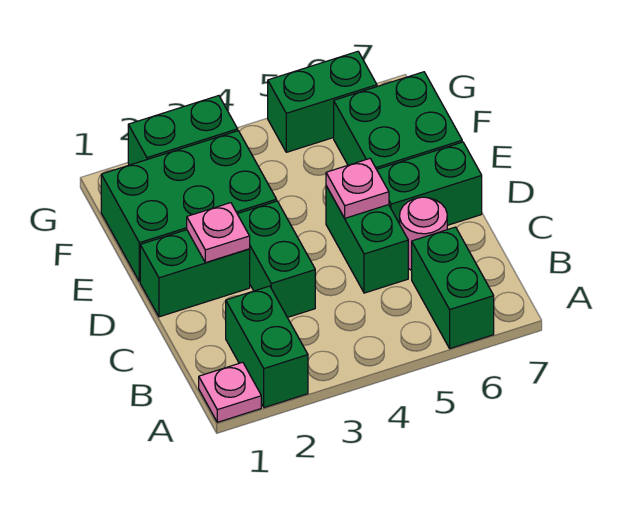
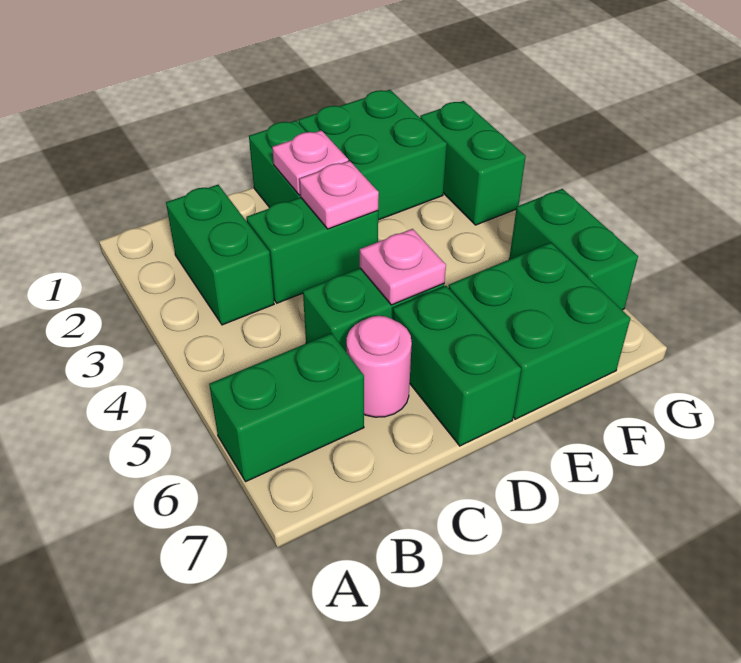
pink 1x1 plate [199,362,261,422] -> pink 1x1 plate moved to [299,161,379,229]
green 1x2 brick [226,286,308,408] -> green 1x2 brick turned to [166,185,274,325]
green 2x3 brick [101,131,277,282] -> green 2x2 brick [298,90,447,220]

